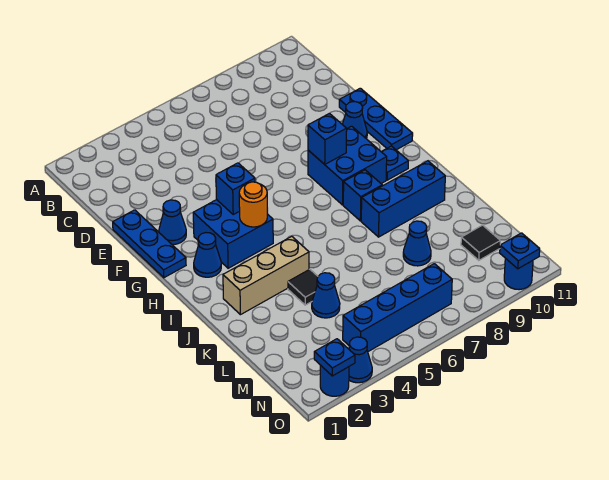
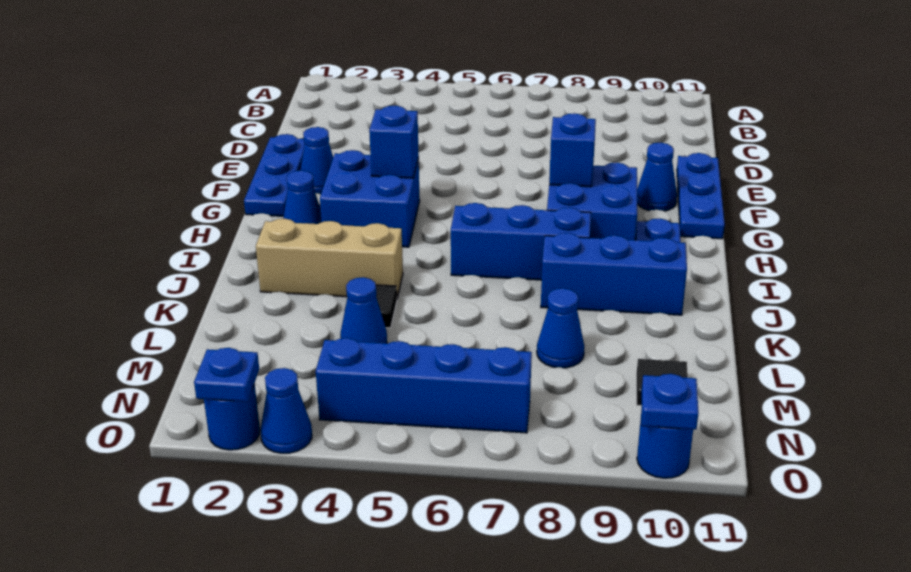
orange 1x1 round brick [239,182,267,227] -> none
blue 1x1 brick [343,170,382,221] -> blue 1x3 brick [451,203,591,280]

